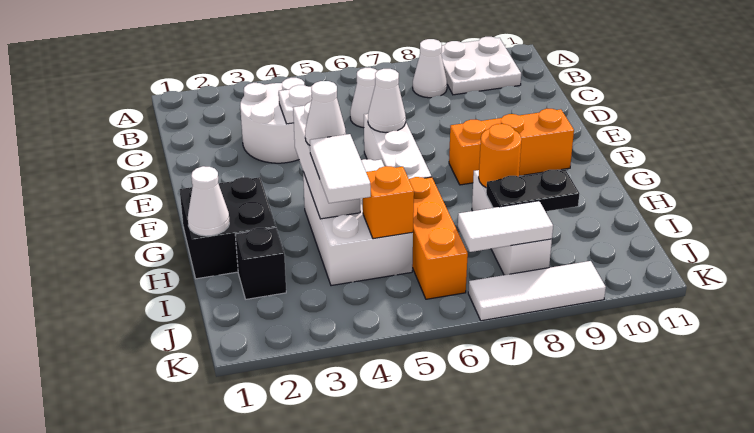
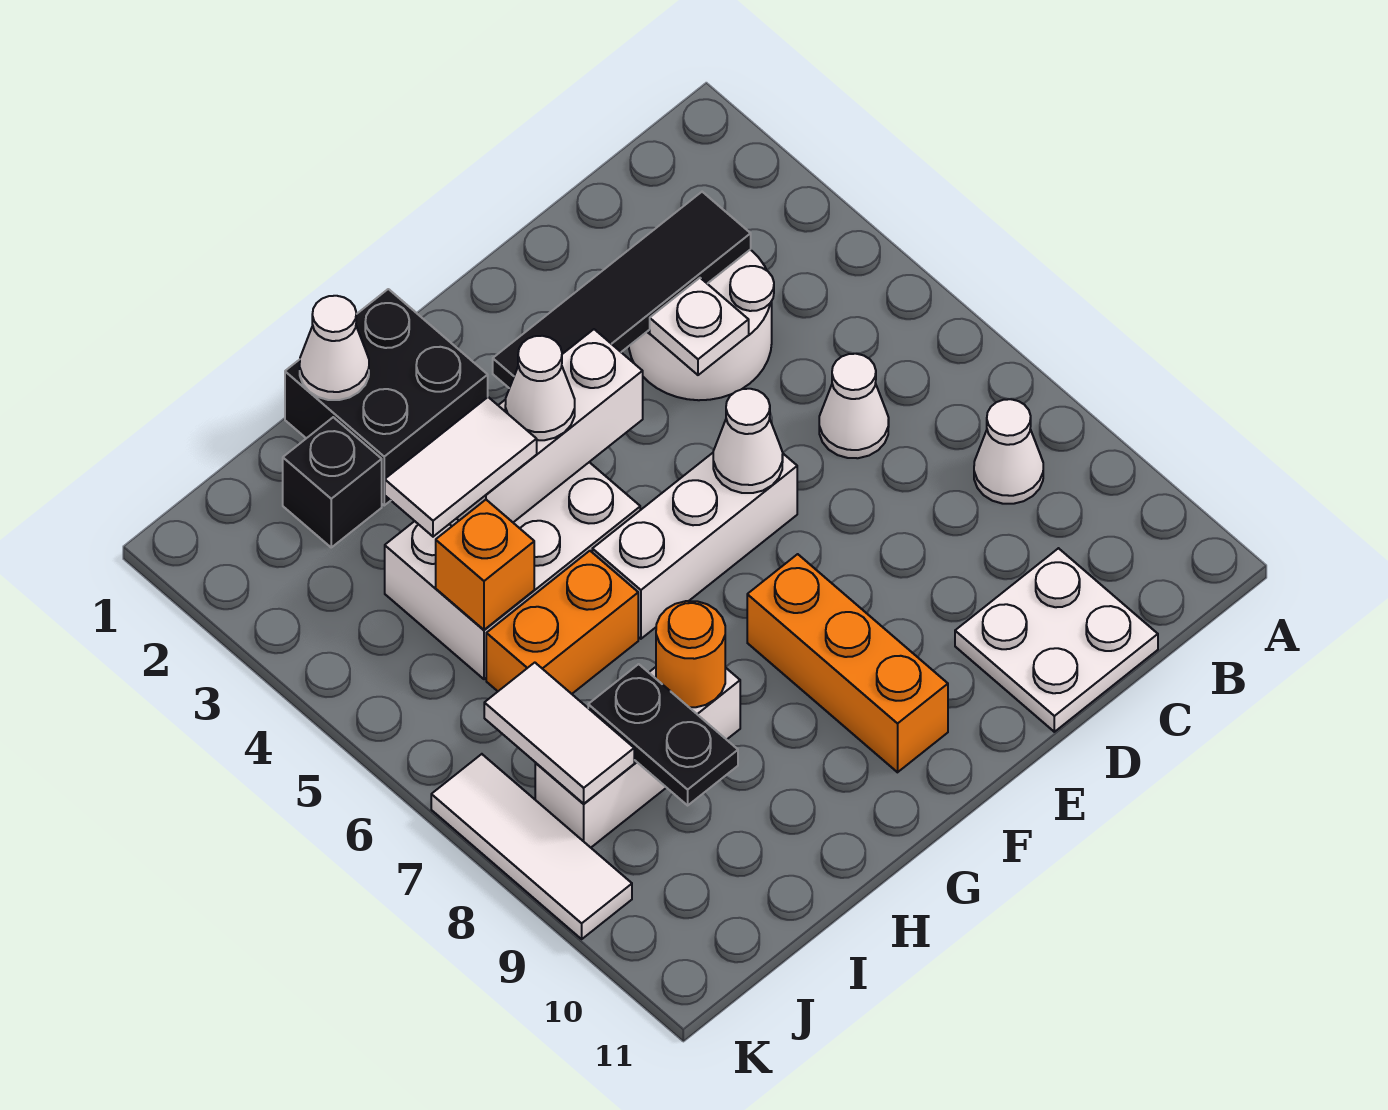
white 2x2 plate [441,37,521,95] -> white 2x2 plate moved to [955,548,1158,732]
none -> black 1x4 tile [493,192,751,388]
orange 1x3 brick [409,177,468,299] -> orange 1x2 brick [486,551,638,694]

